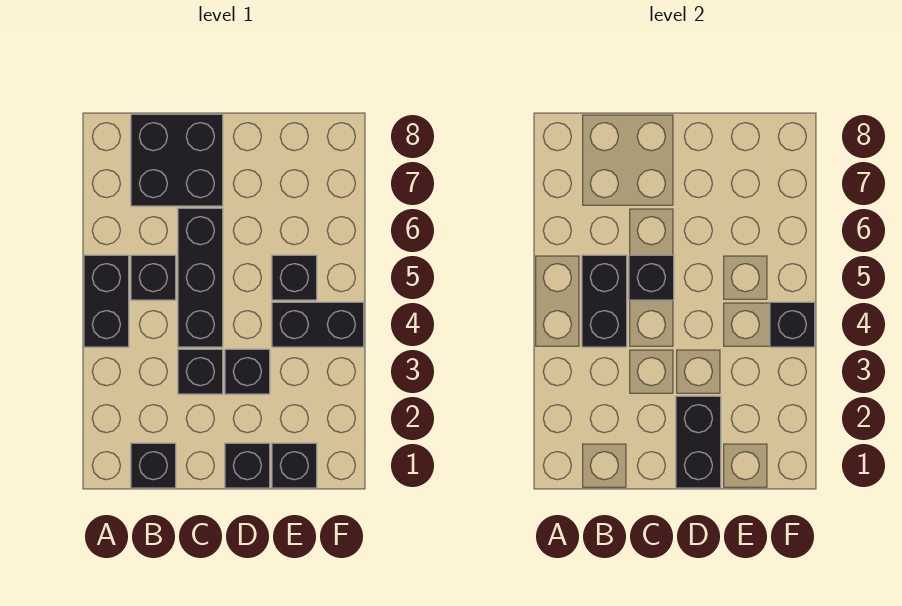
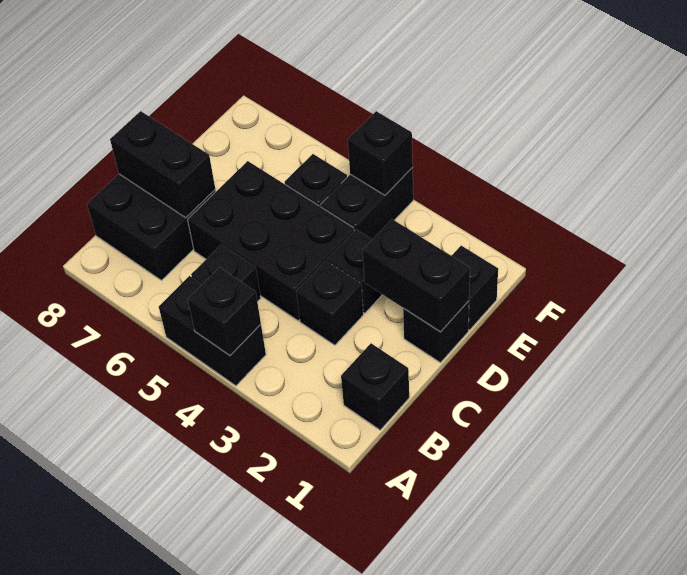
black 1x2 brick [582,255,627,347] -> black 1x2 brick moved to [110,111,215,217]
black 1x3 brick [178,208,223,347] -> black 2x3 brick [188,161,354,321]
black 1x1 brick [629,255,674,300] -> black 1x1 brick moved to [188,267,261,355]

